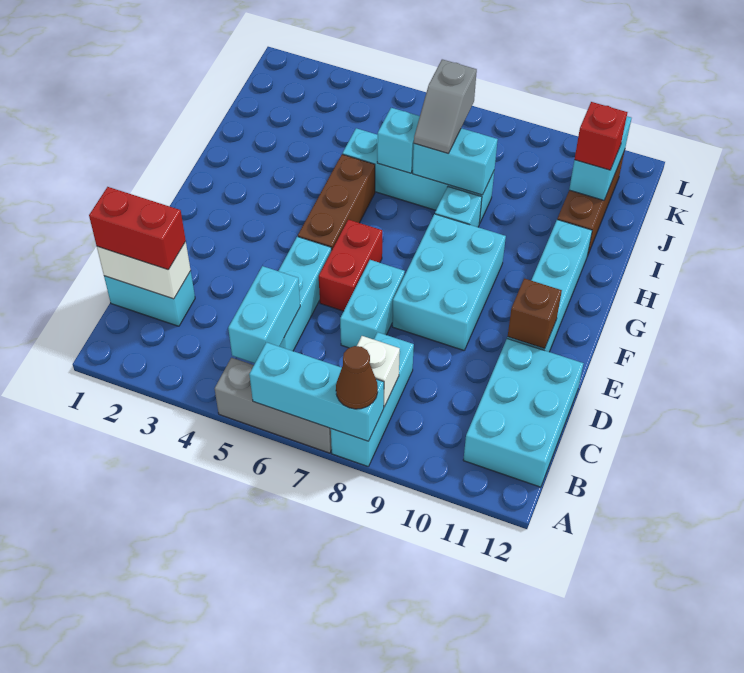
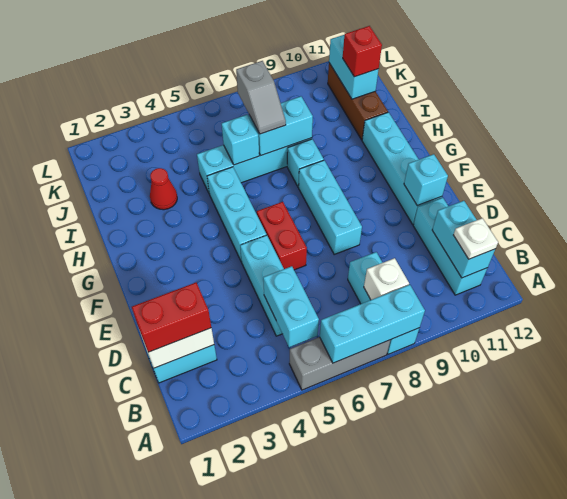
brown 1x1 cone [336,346,378,409] -> none
cyan 2x3 brick [463,339,584,487] -> cyan 1x3 brick [413,198,487,295]
none -> white 1x1 plate [454,218,498,259]
cyan 1x2 brick [340,260,405,348] -> cyan 1x2 brick moved to [432,201,495,278]
cyan 2x3 brick [392,214,506,350] -> cyan 1x3 brick [299,160,362,254]
brown 1x1 brick [508,278,562,349] -> cyan 1x1 brick [404,154,448,206]
brown 1x3 brick [298,154,375,249] -> cyan 1x3 brick [207,167,267,262]
none -> red 1x1 cone [150,168,177,210]

